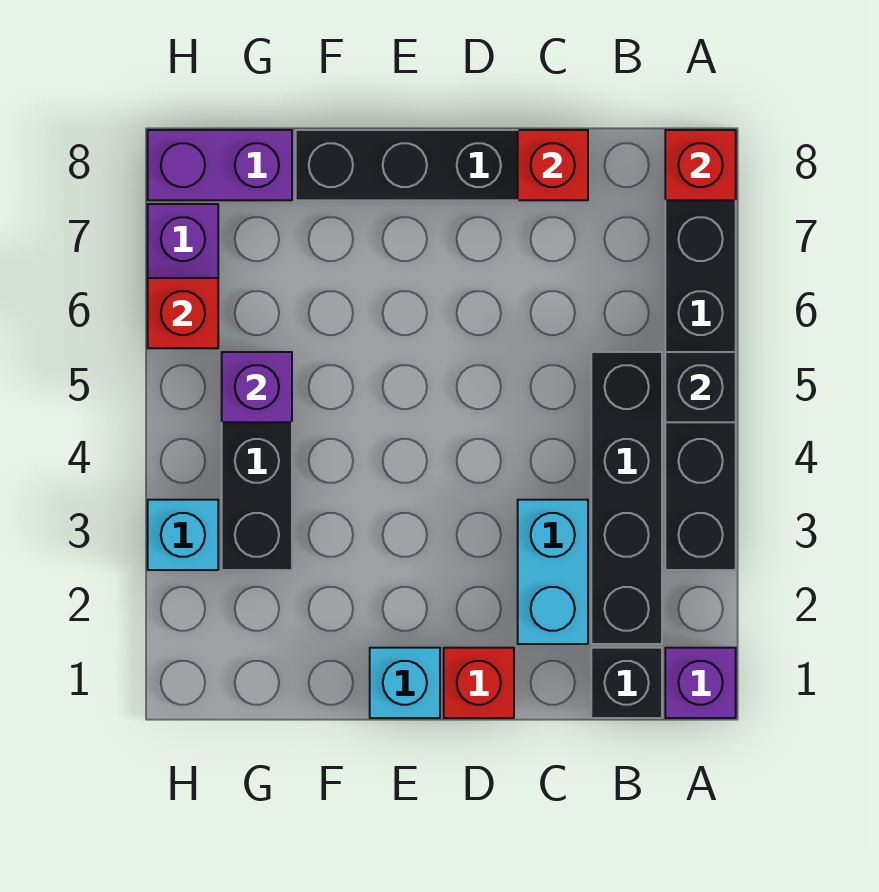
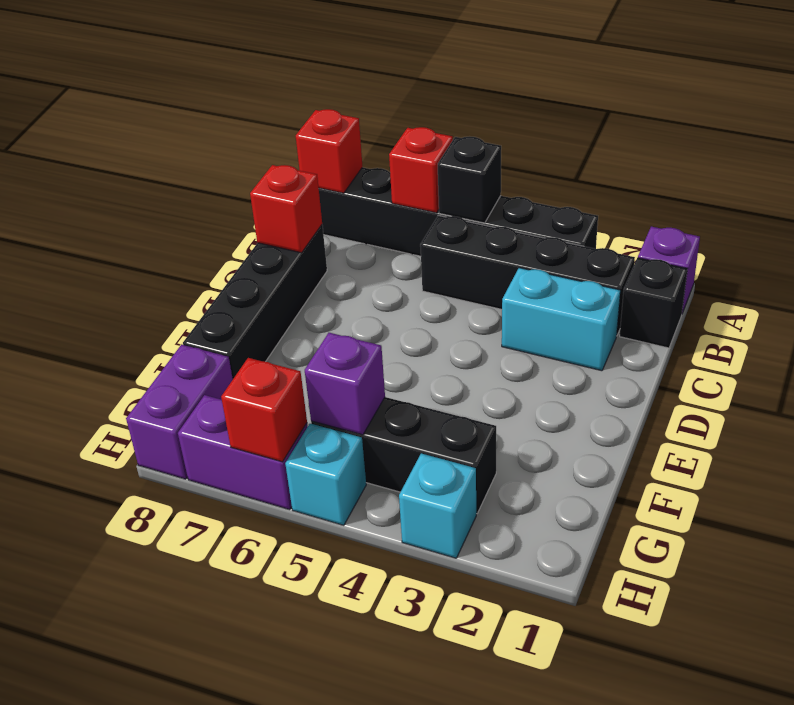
red 1x1 brick [444,648,514,718] -> red 1x1 brick moved to [389,127,453,213]
cyan 1x1 brick [370,648,440,718] -> cyan 1x1 brick moved to [285,424,366,525]

